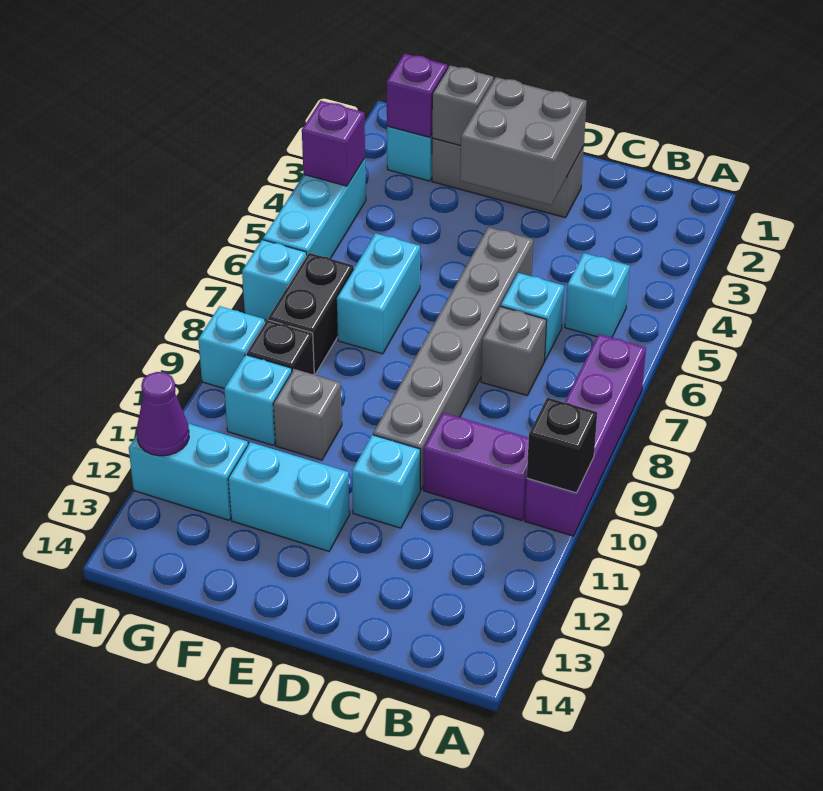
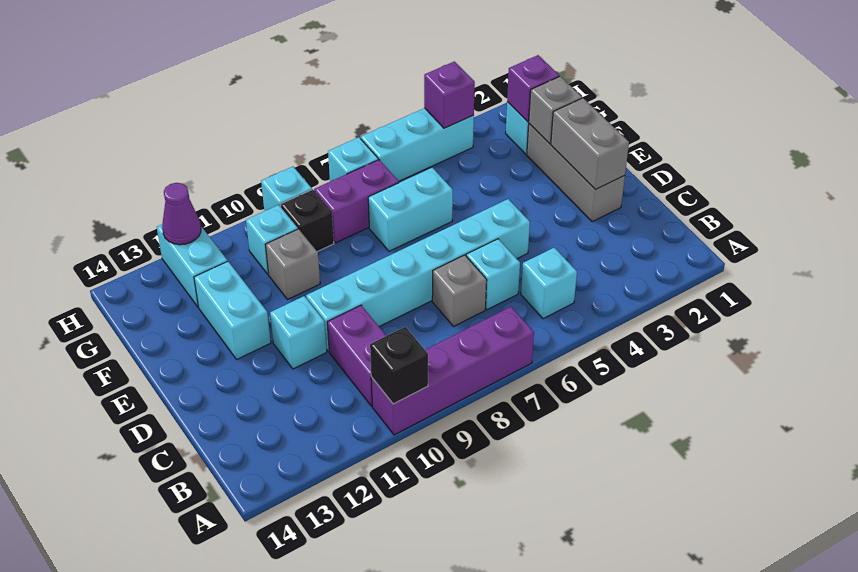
grey 2x2 brick [460,77,587,205] -> grey 1x2 brick [551,98,629,190]
grey 1x6 brick [373,227,533,490] -> cyan 1x6 brick [306,199,530,352]
black 1x2 brick [268,253,354,374] -> purple 1x2 brick [314,160,399,243]

